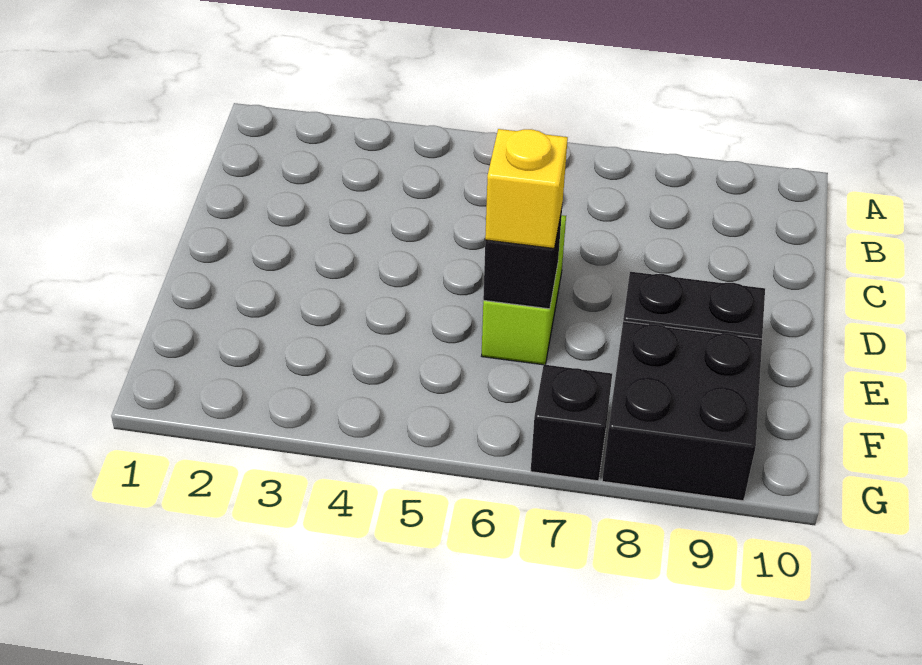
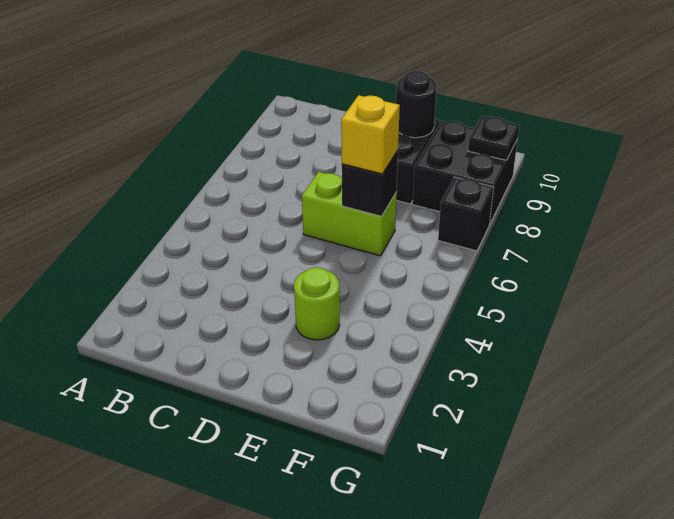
none -> lime 1x1 round brick [294,267,340,340]
none -> black 1x1 round brick [396,71,437,138]
none -> black 1x1 plate [468,116,519,160]

